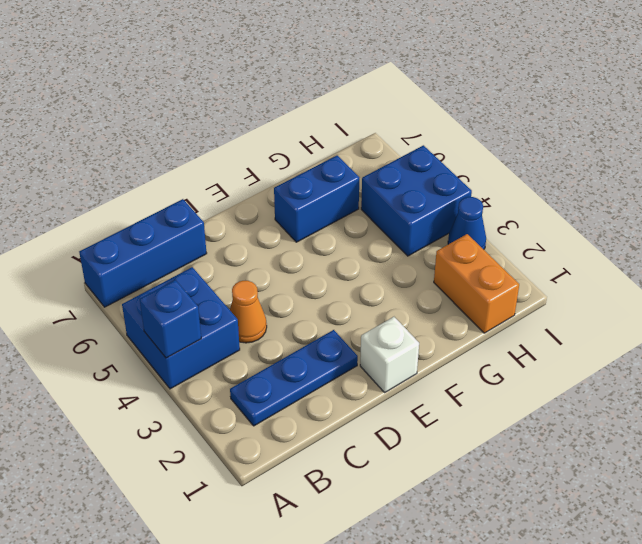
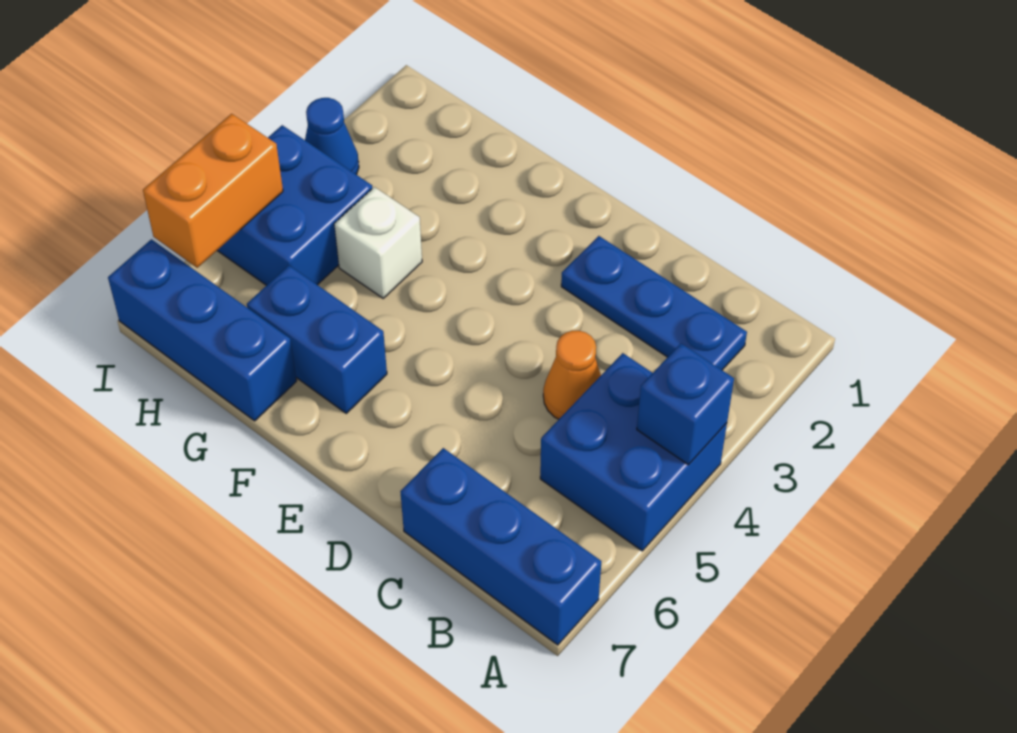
white 1x1 brick [360,317,419,392] -> white 1x1 brick moved to [334,187,422,298]
none -> blue 1x3 brick [108,239,297,421]
orange 1x2 brick [434,234,519,333] -> orange 1x2 brick moved to [143,114,283,268]

